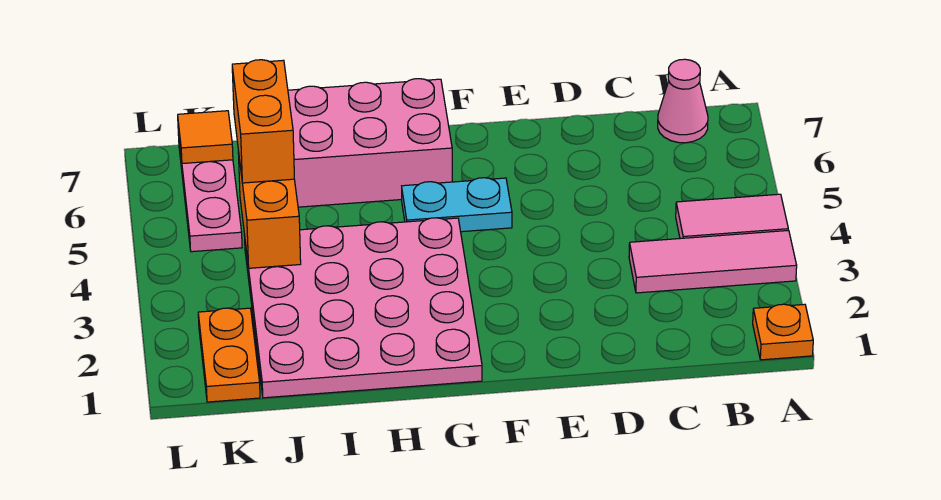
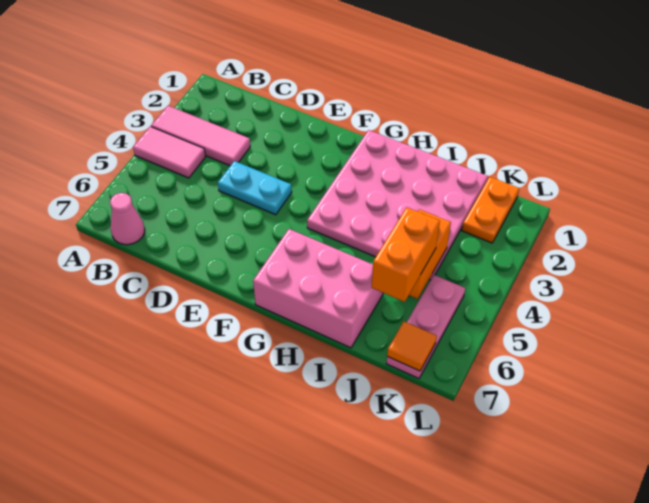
orange 1x1 plate [753,304,813,360] -> none
cyan 1x2 plate [402,178,512,232] -> cyan 1x2 plate moved to [218,161,292,215]

